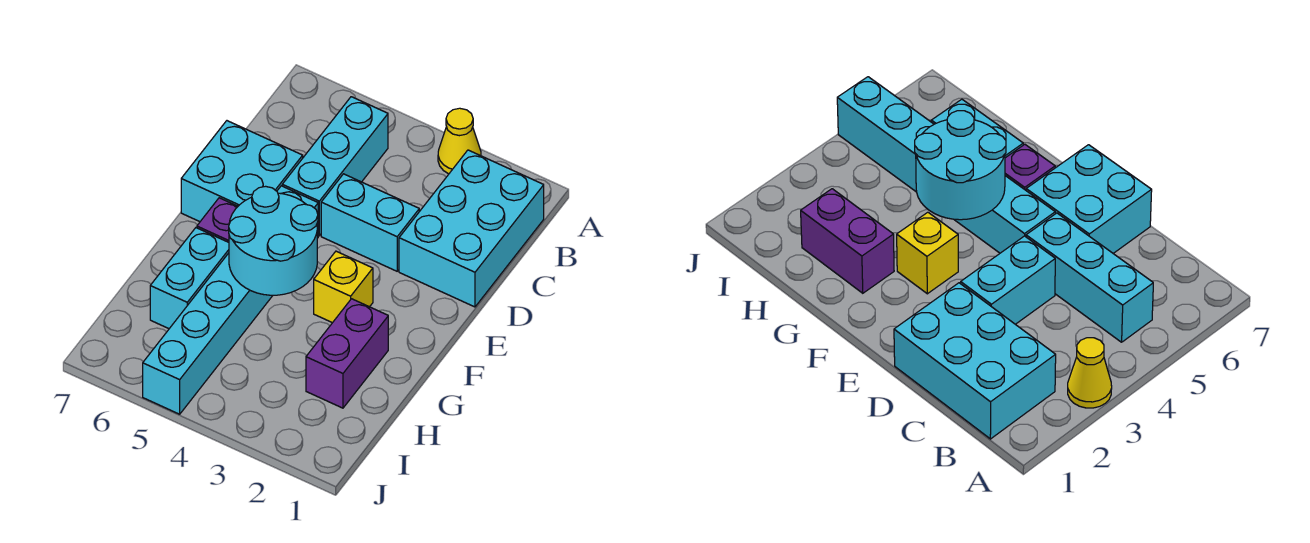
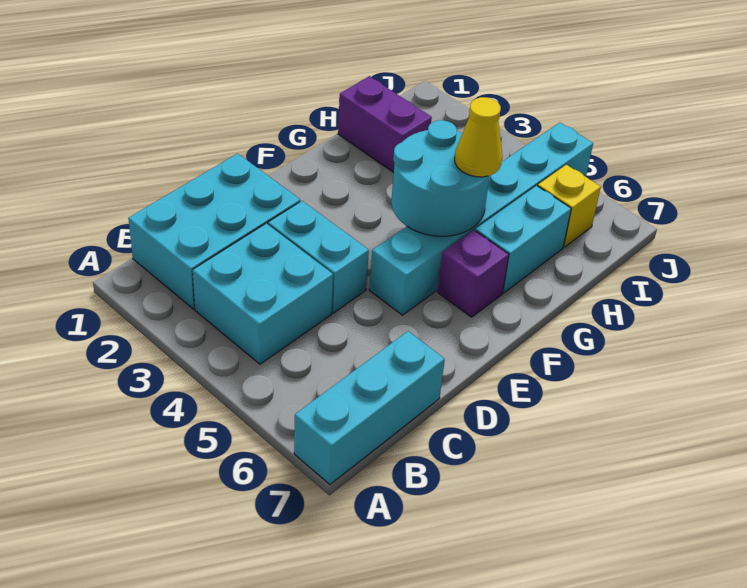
yellow 1x1 cone [438,108,481,174] -> yellow 1x1 cone moved to [455,97,502,177]
cyan 1x3 brick [282,97,388,236] -> cyan 1x3 brick moved to [294,331,445,485]
cyan 2x2 brick [181,121,303,222] -> cyan 2x2 brick moved to [193,223,333,364]
yellow 1x1 brick [314,251,373,323] -> yellow 1x1 brick moved to [538,165,601,247]
purple 1x2 brick [306,299,388,408] -> purple 1x2 brick turned to [338,76,432,173]

